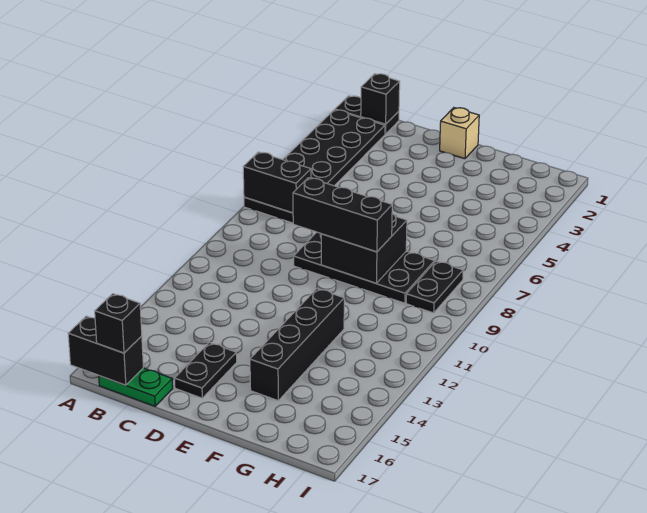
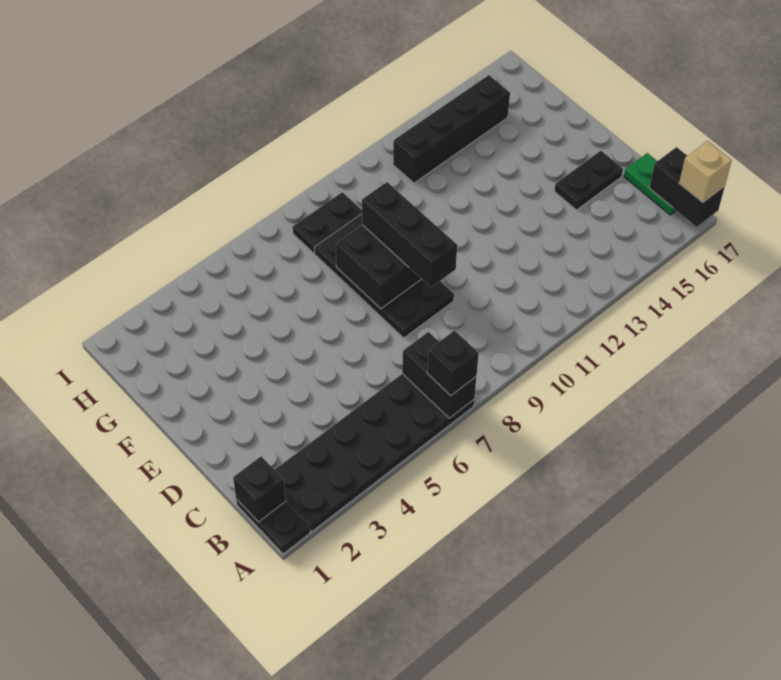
black 1x1 brick [95,294,142,353] -> black 1x1 brick moved to [427,331,479,396]
tan 1x1 brick [440,108,479,159] -> tan 1x1 brick moved to [679,141,732,202]
black 1x4 brick [250,289,344,400] -> black 1x4 brick moved to [393,75,510,183]

